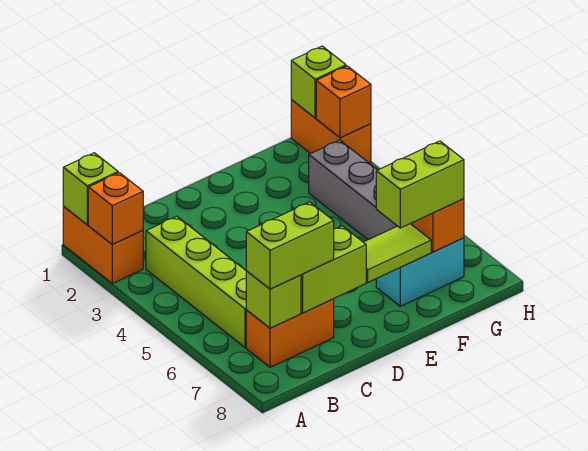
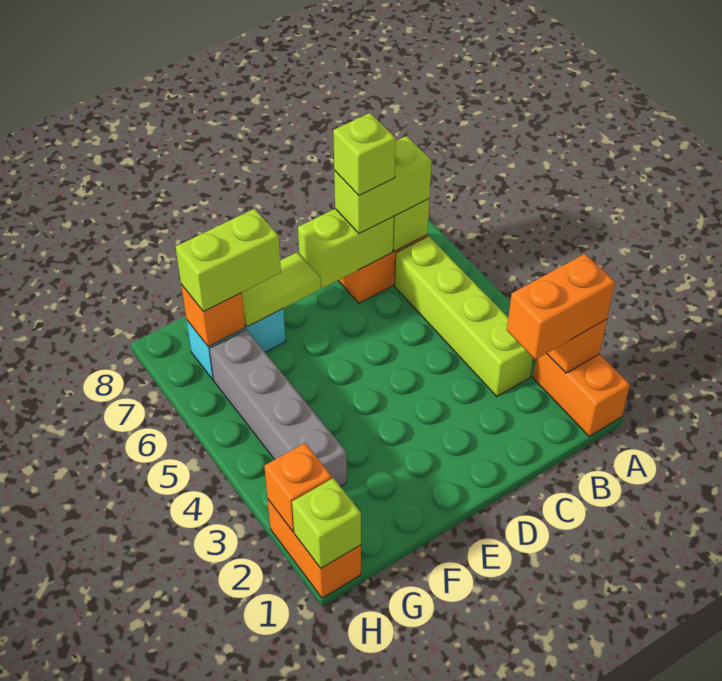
lime 1x1 brick [63,153,118,225] -> lime 1x1 brick moved to [333,113,396,195]
none -> orange 1x2 brick [507,254,615,359]

